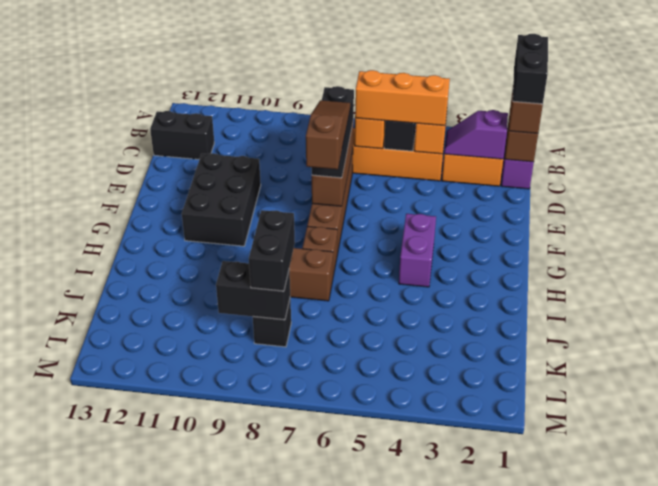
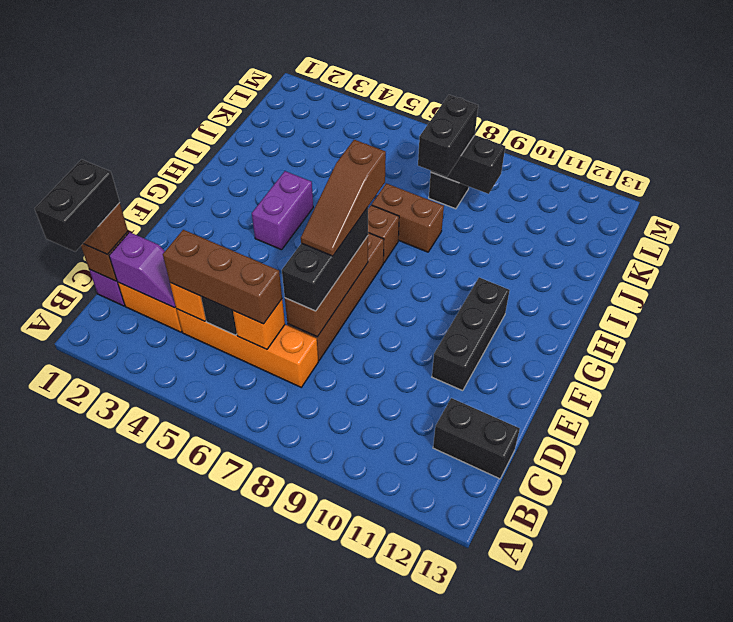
orange 1x3 brick [355,70,450,126] -> brown 1x3 brick [163,230,282,324]
black 2x3 brick [182,153,261,246] -> black 1x3 brick [432,278,510,391]

